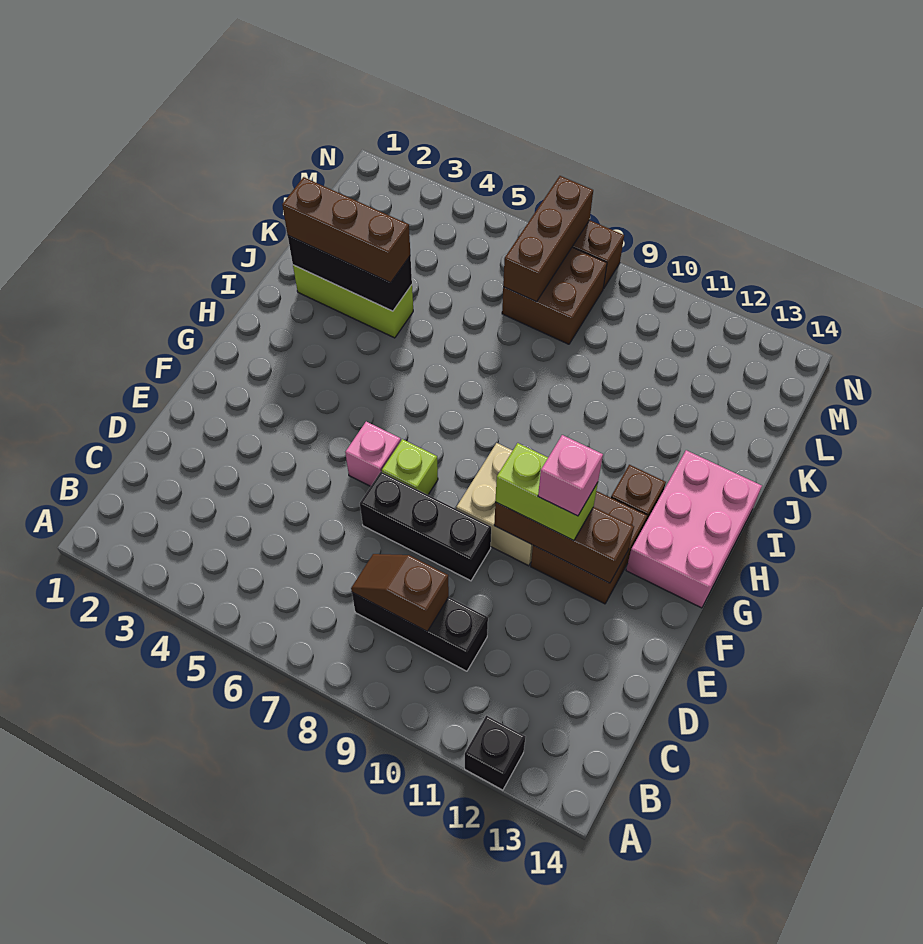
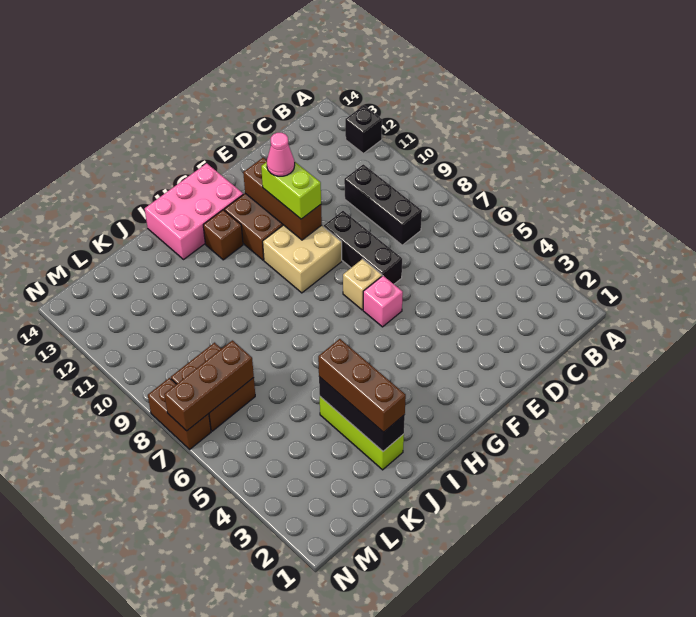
brown 1x2 slope [351,554,449,631] -> none
lime 1x1 brick [382,439,438,495] -> tan 1x1 brick [343,259,382,310]
pink 1x1 brick [538,435,603,516] -> pink 1x1 cone [267,133,295,176]

